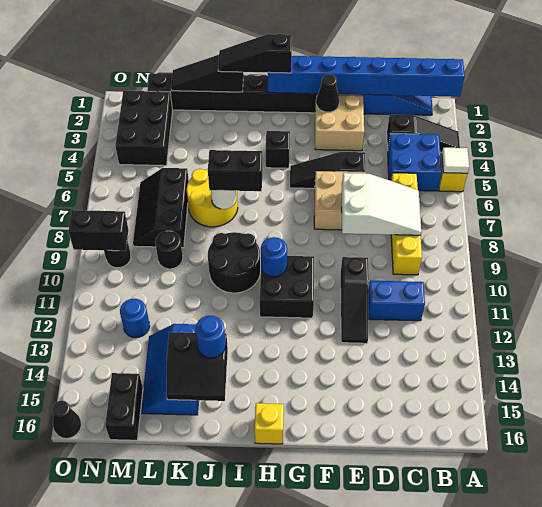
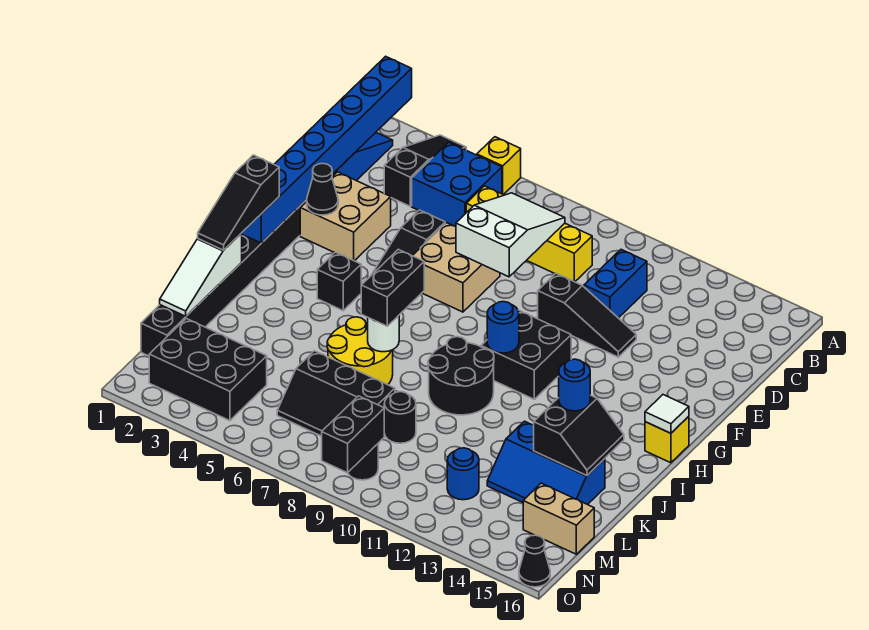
white 1x1 tile [442,148,469,173] -> white 1x1 tile moved to [645,395,689,433]
black 1x3 slope [171,55,243,92] -> white 1x3 slope [160,234,242,316]
black 1x2 brick [105,373,143,440] -> tan 1x2 brick [523,483,594,554]

